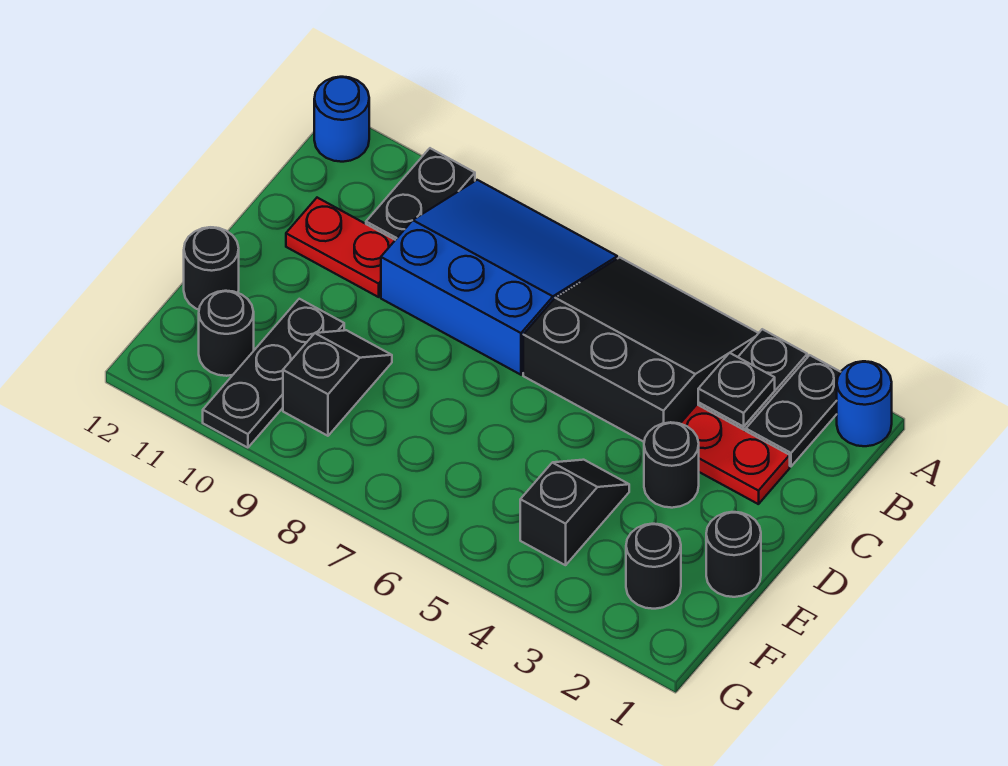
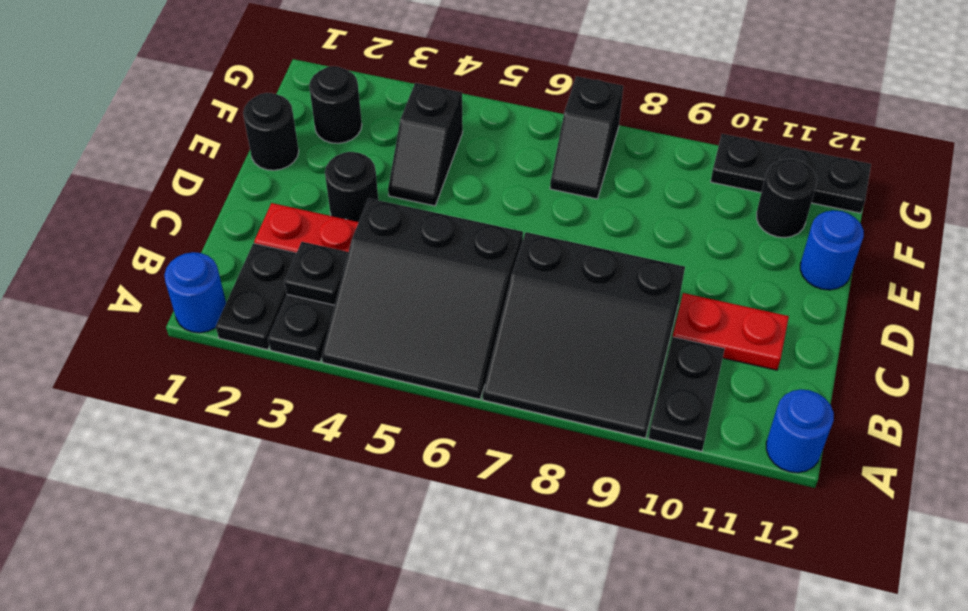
blue 3x3 slope [381,180,617,375] -> black 3x3 slope [483,232,685,438]
black 1x2 slope [283,330,392,436] -> black 1x2 slope moved to [550,76,623,199]
black 1x3 plate [203,299,344,448] -> black 1x3 plate turned to [711,134,871,213]
black 1x1 round brick [184,227,239,310] -> blue 1x1 round brick [800,210,864,290]

